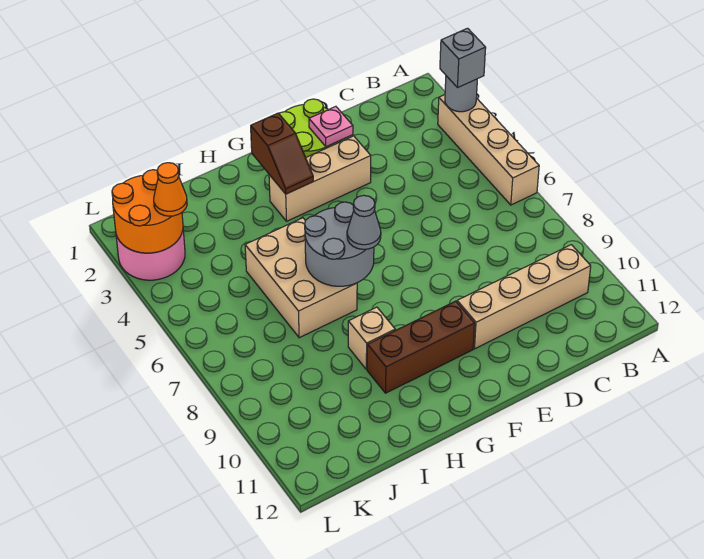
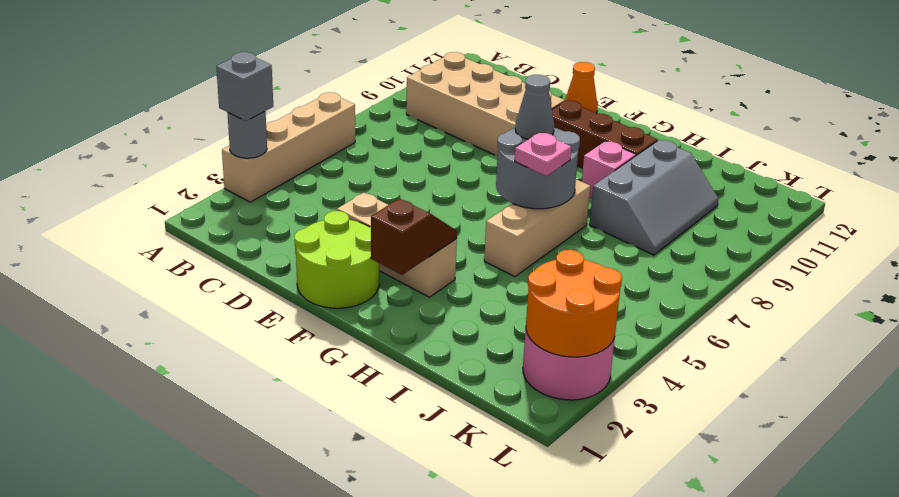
tan 1x4 brick [457,245,591,349] -> tan 2x4 brick [406,52,565,156]
pink 1x1 plate [309,106,353,147] -> pink 1x1 plate moved to [515,132,571,176]
tan 2x3 brick [245,218,357,338] -> tan 1x3 brick [484,179,590,277]
tan 1x1 brick [348,307,395,370] -> pink 1x1 brick [582,141,636,199]
none -> grey 2x3 slope [589,140,719,255]
orange 1x1 cone [154,163,187,216] -> orange 1x1 cone moved to [565,62,598,113]

